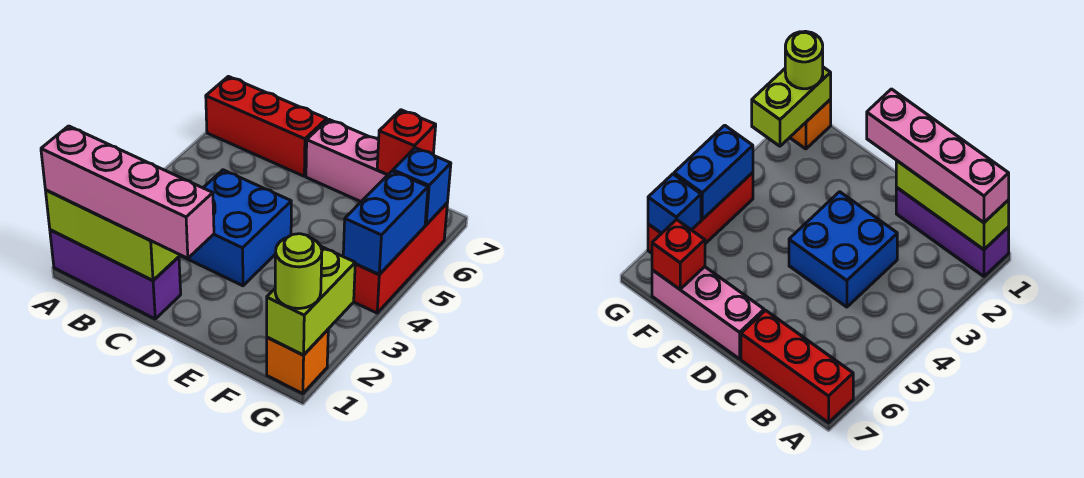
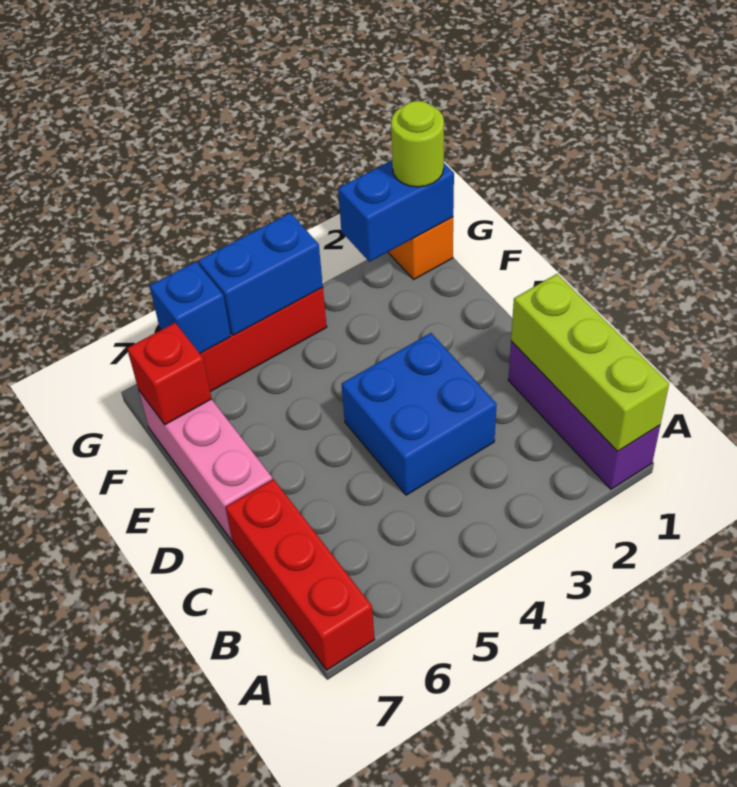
pink 1x4 brick [41,126,214,258] -> none
lime 1x2 brick [267,247,355,355] -> blue 1x2 brick [338,160,454,262]

